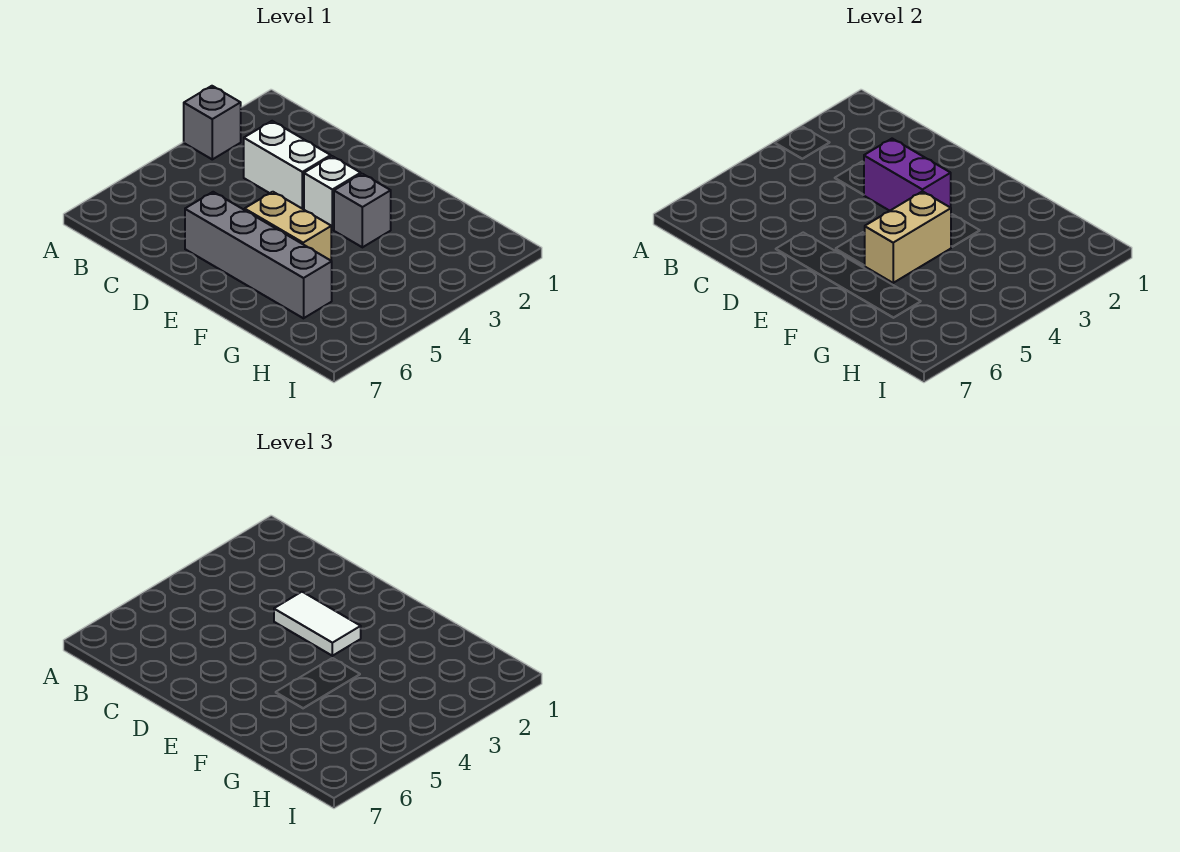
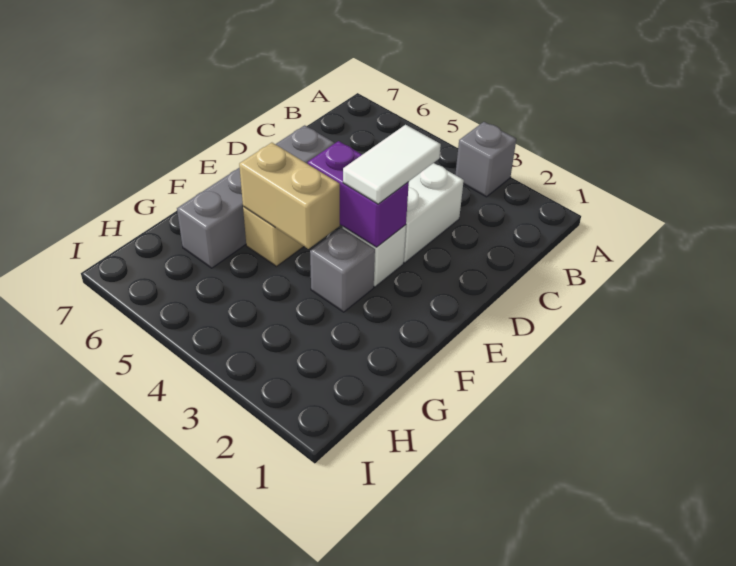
purple 1x2 brick [864,139,951,211] -> purple 1x2 brick turned to [308,141,409,247]

